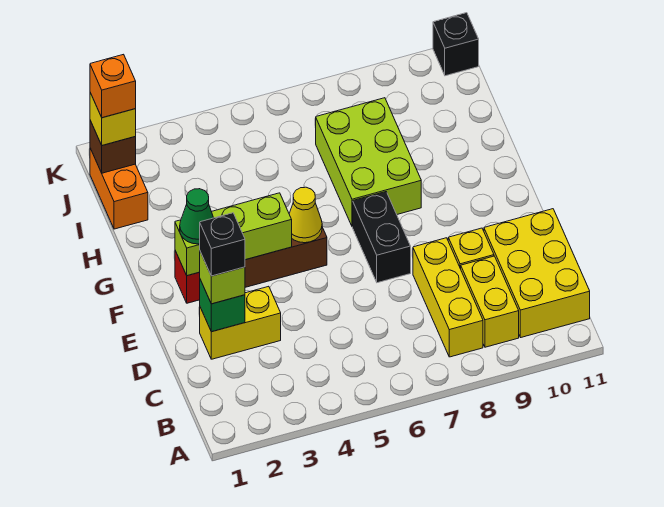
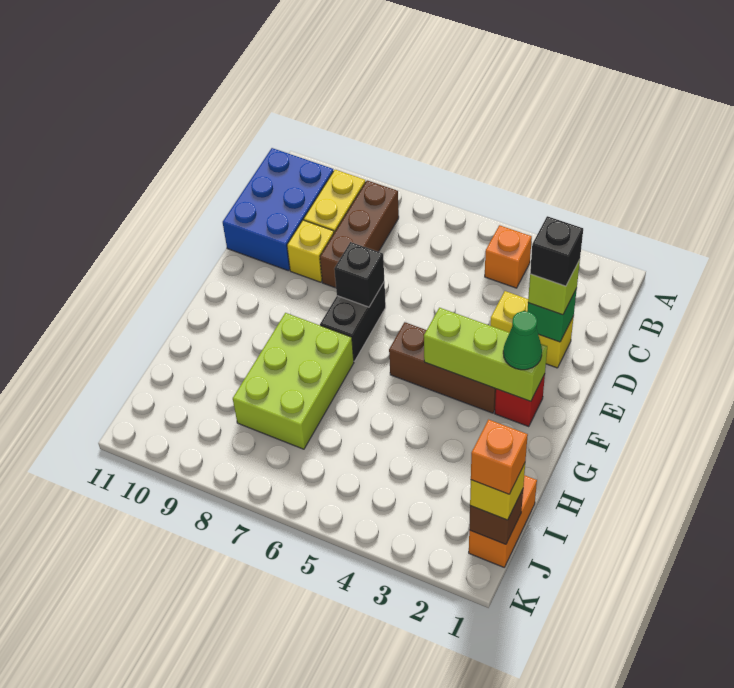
none -> orange 1x1 brick [485,225,532,288]
yellow 1x3 brick [413,238,483,357] -> brown 1x3 brick [320,180,399,288]
yellow 2x3 brick [484,209,590,338] -> blue 2x3 brick [223,148,333,271]
yellow 1x1 cone [289,187,322,243] -> none
black 1x1 brick [433,13,479,76] -> black 1x1 brick moved to [334,242,384,307]

